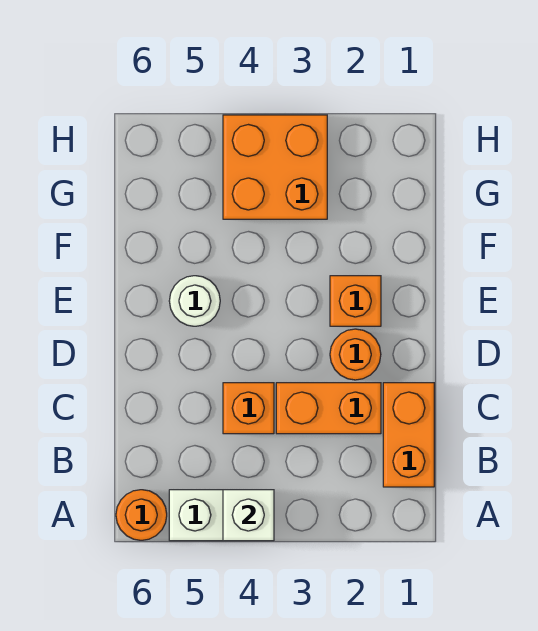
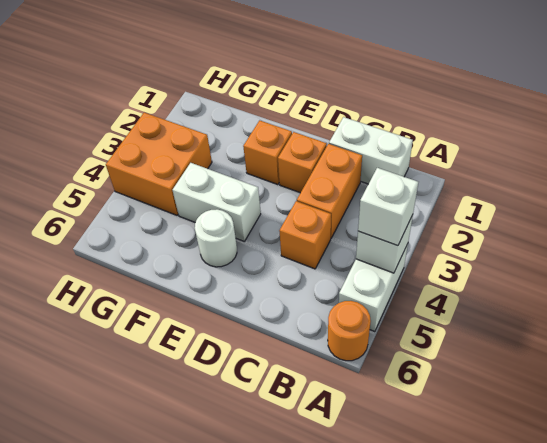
none -> white 1x1 brick [358,168,418,246]
orange 1x2 brick [383,383,434,487] -> white 1x2 brick [329,117,413,184]
orange 1x1 round brick [330,329,381,380] -> orange 1x1 brick [278,132,327,193]
none -> white 1x2 brick [173,163,261,241]

